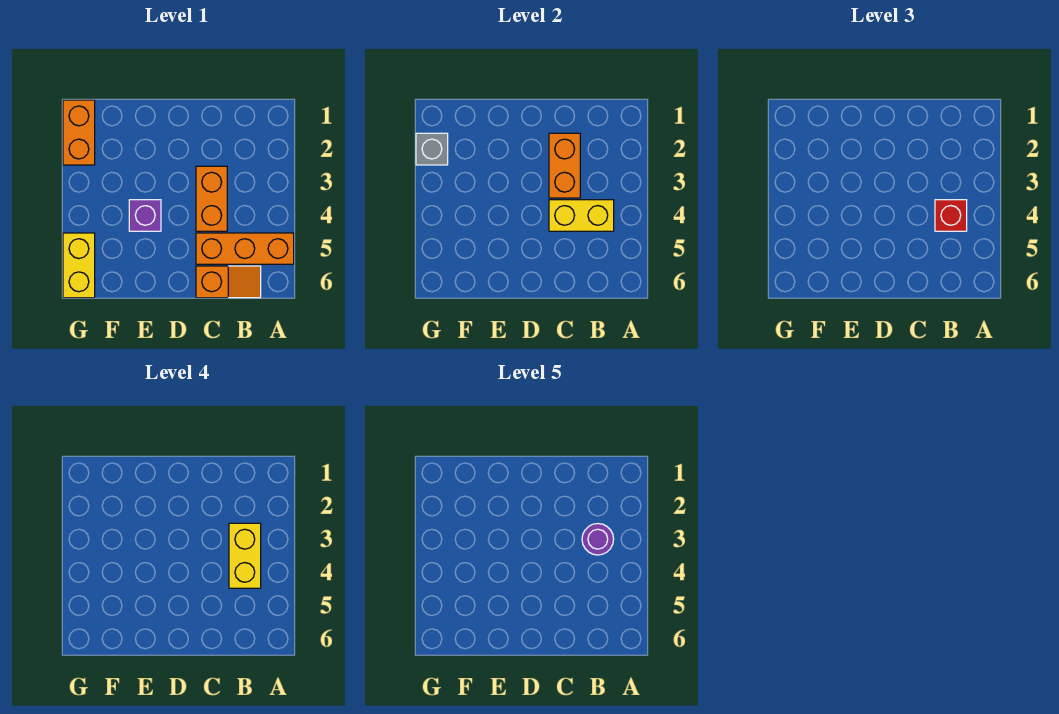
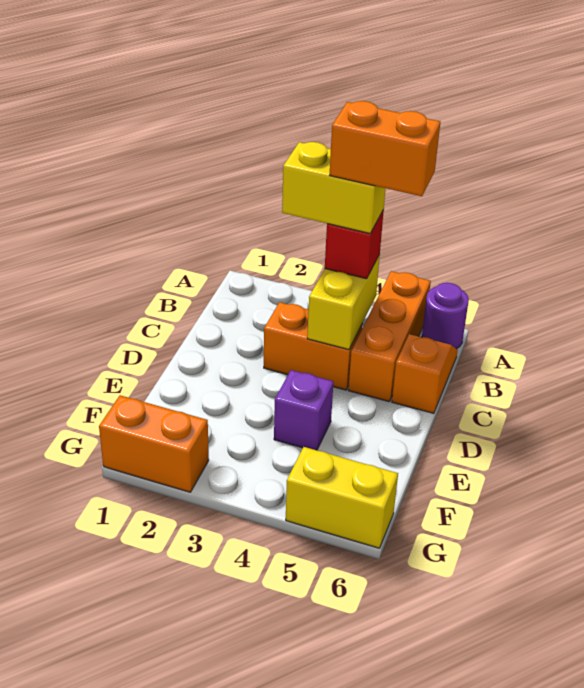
purple 1x1 round brick [582,524,614,555] -> purple 1x1 round brick moved to [422,283,469,349]
orange 1x2 brick [549,133,580,198] -> orange 1x2 brick moved to [330,101,440,196]
grey 1x1 brick [416,133,448,165] -> none

